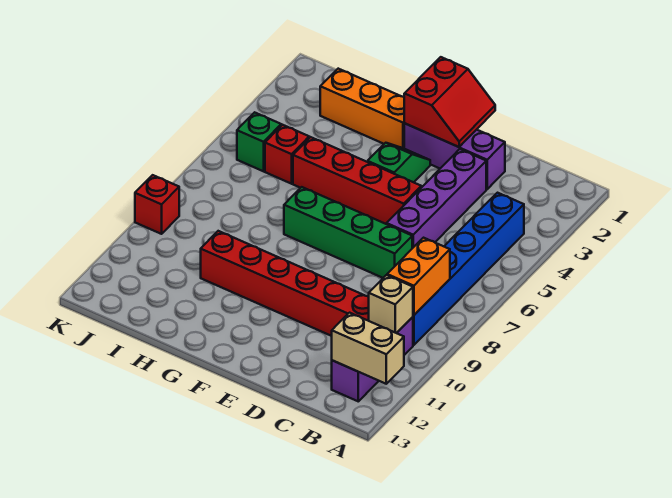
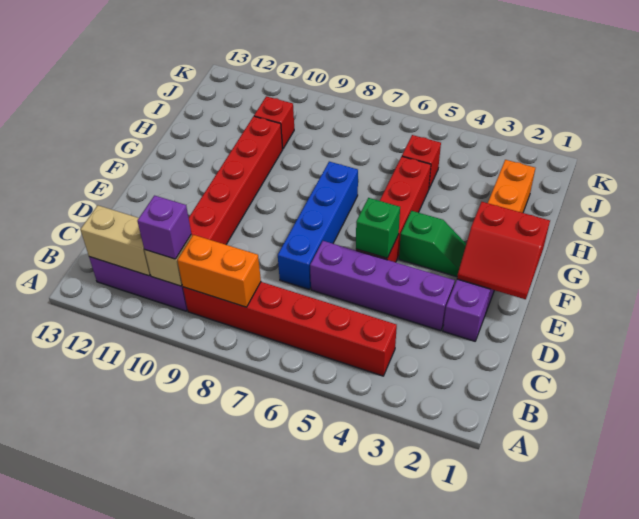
tan 1x2 brick [332,313,404,384] -> tan 1x2 brick turned to [80,206,150,276]
blue 1x6 brick [413,193,524,345] -> red 1x6 brick [183,282,397,376]
none -> purple 1x1 brick [137,196,191,259]
green 1x4 brick [284,187,412,278] -> blue 1x4 brick [278,162,358,290]
green 1x1 brick [237,112,281,171] -> green 1x1 brick moved to [356,198,400,258]
red 1x1 brick [135,175,179,234] -> red 1x1 brick moved to [254,96,294,149]

